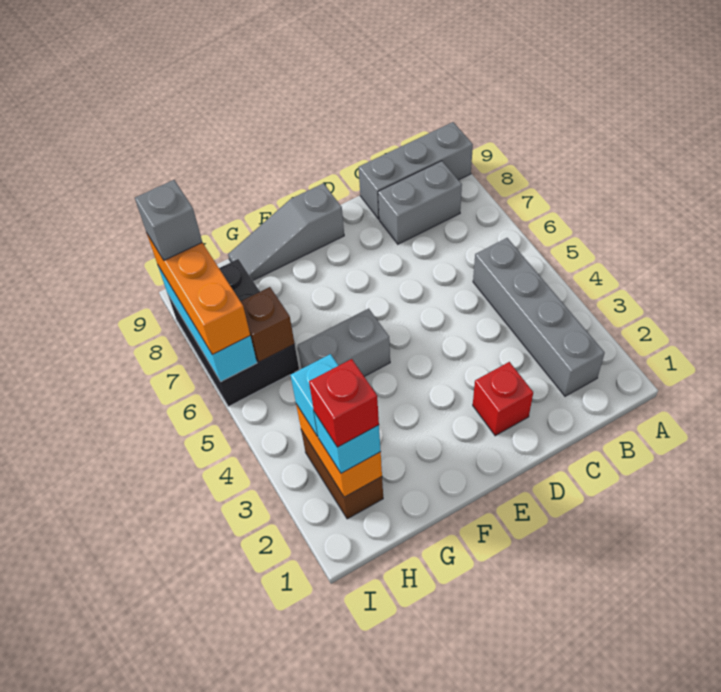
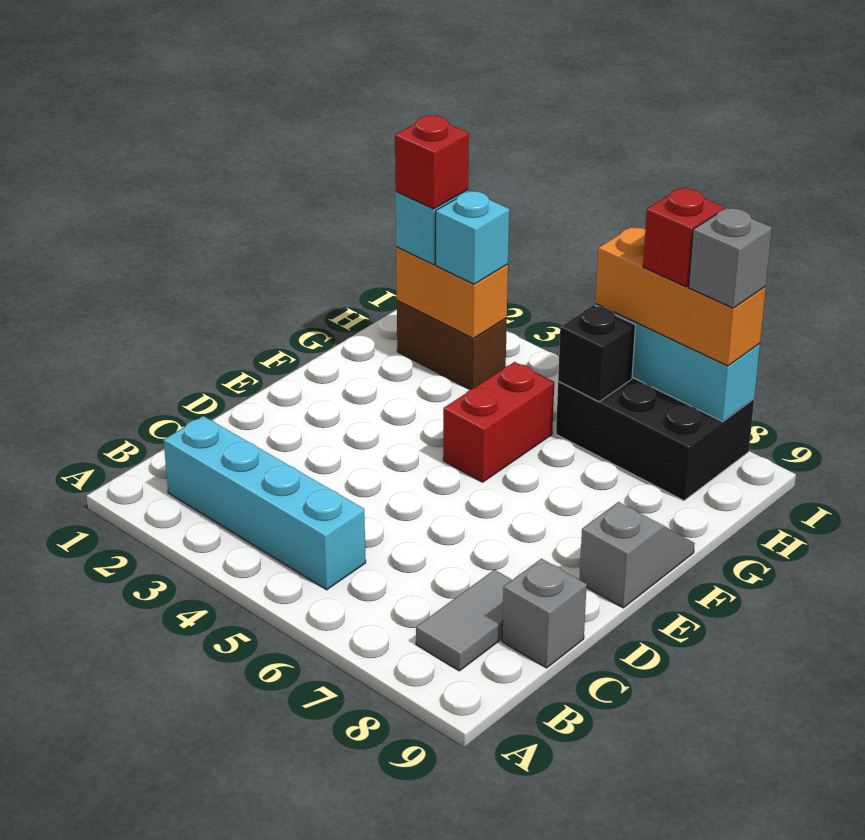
grey 1x3 brick [359,122,473,219] -> grey 1x1 brick [502,559,587,668]
grey 1x4 brick [473,238,605,396] -> cyan 1x4 brick [164,416,366,590]
grey 1x2 brick [378,161,462,244] -> grey 1x2 tile [416,570,512,671]
red 1x1 brick [473,362,533,436] -> red 1x1 brick moved to [643,188,724,287]
grey 1x3 slope [228,183,344,280] -> grey 1x2 slope [579,502,695,608]
grey 1x2 brick [298,309,390,376] -> red 1x2 brick [443,362,554,482]
brown 1x1 brick [241,287,295,362] -> black 1x1 brick [558,305,635,402]

